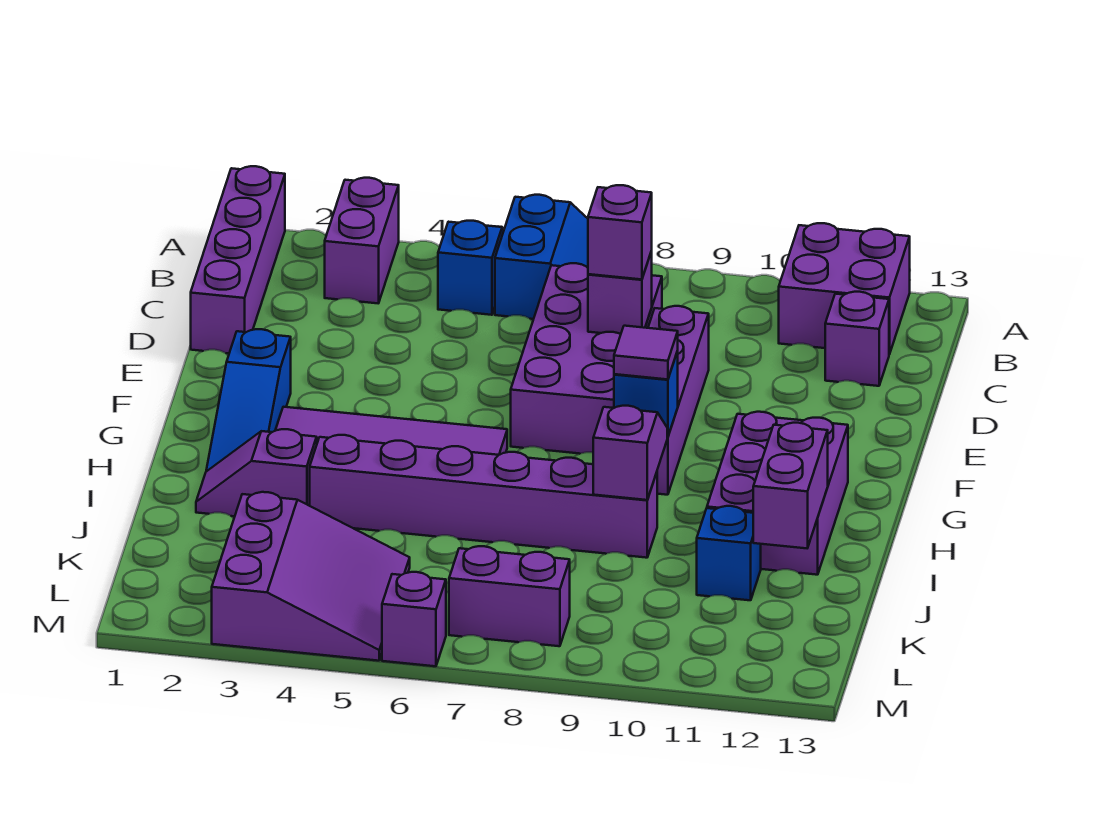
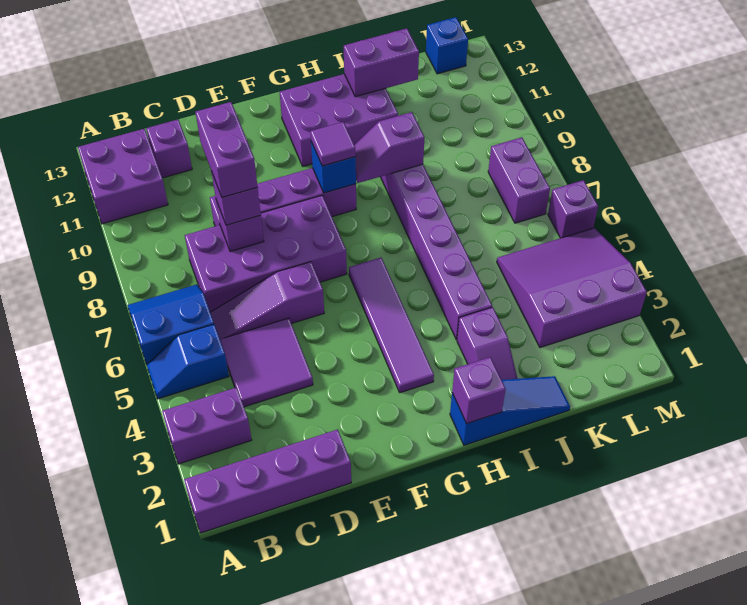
none -> purple 2x2 tile [220,318,313,407]
none -> purple 1x3 slope [210,262,324,339]
none -> purple 1x2 brick [196,102,257,197]
blue 1x3 slope [206,329,291,471] -> blue 1x3 slope moved to [450,376,570,445]
none -> purple 1x1 brick [452,357,506,424]
blue 1x1 brick [697,506,761,600] -> blue 1x1 brick moved to [426,17,468,74]

